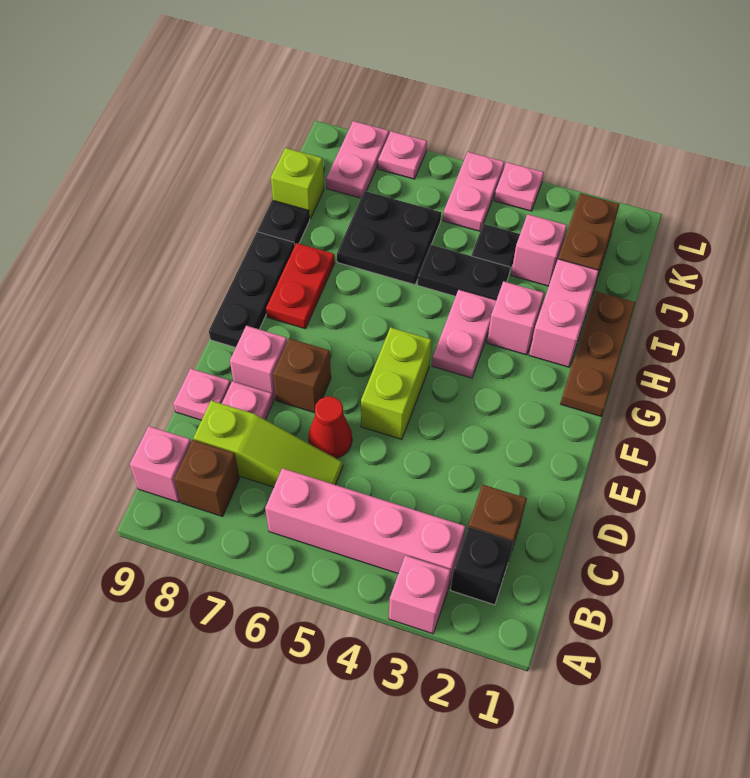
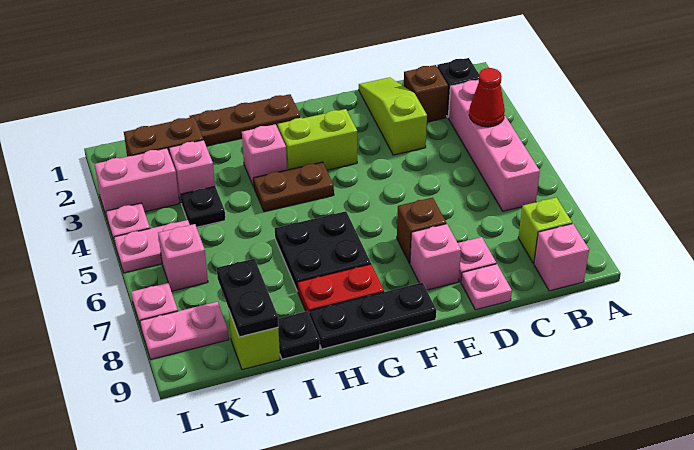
pink 1x1 brick [389,555,451,634] -> pink 1x1 brick moved to [158,224,208,291]
brown 1x1 brick [174,440,240,516] -> lime 1x1 brick [518,197,572,263]
lime 1x3 slope [194,401,343,487] -> lime 1x3 slope moved to [359,77,427,155]
red 1x1 cone [308,397,352,458] -> red 1x1 cone moved to [469,68,505,127]
lime 1x2 brick [361,327,431,439] -> lime 1x2 brick moved to [278,109,357,170]
pink 1x2 plate [432,290,496,378] -> brown 1x2 plate [253,162,334,212]
pink 1x2 brick [529,259,599,367] -> pink 1x2 brick moved to [94,148,179,218]
black 1x2 plate [417,245,510,300] -> black 1x2 plate moved to [217,259,278,337]
black 2x2 plate [337,191,441,285] -> black 2x2 plate moved to [275,211,371,291]

